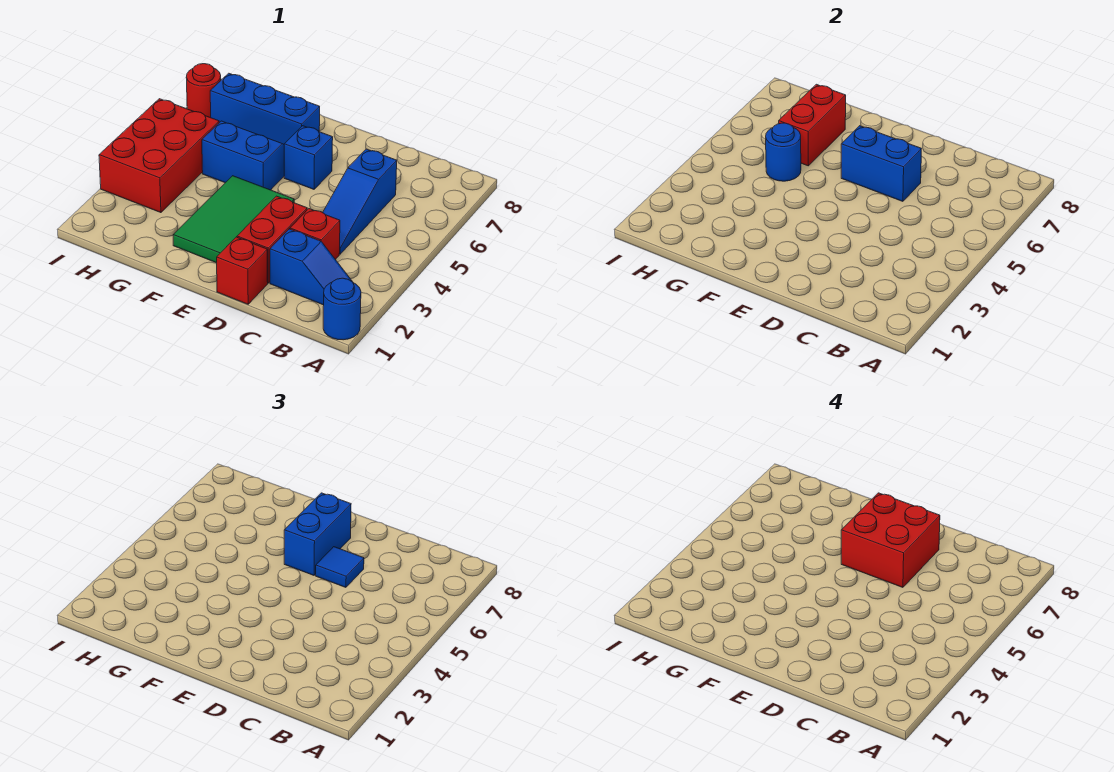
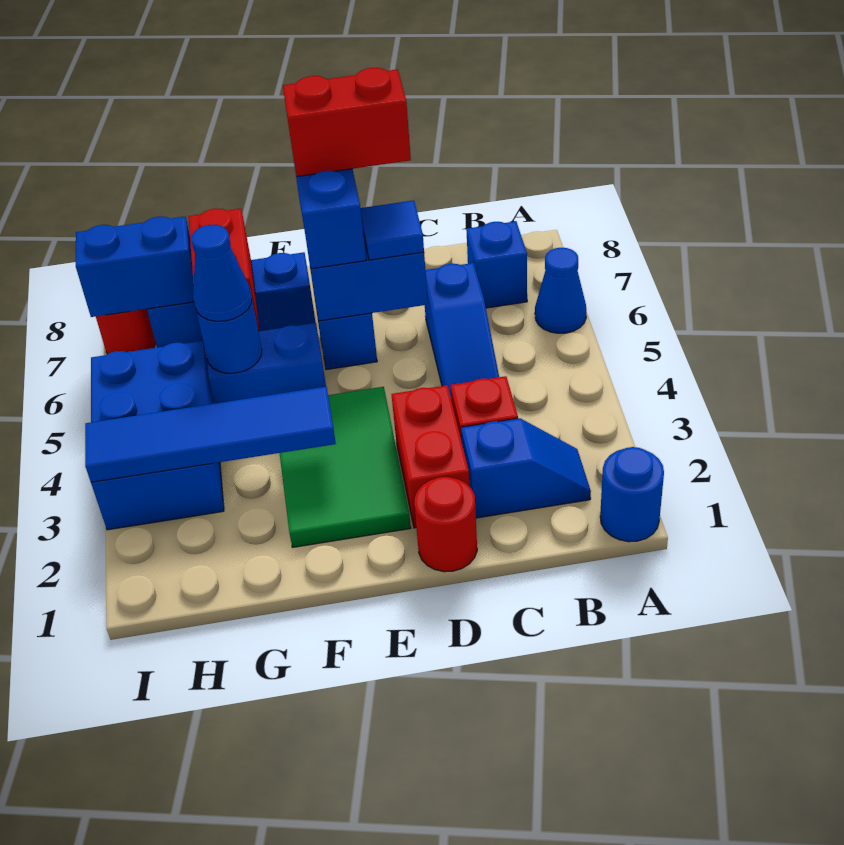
none -> blue 1x1 cone [535,248,587,333]
none -> blue 1x1 brick [466,221,527,308]
red 1x1 brick [217,237,268,304] -> red 1x1 round brick [414,477,477,572]
red 2x2 brick [841,493,940,587] -> red 1x2 brick [283,68,411,177]
none -> blue 1x4 tile [85,387,336,482]
none -> blue 1x1 cone [191,225,252,321]
red 2x3 brick [99,99,219,213] -> blue 2x3 brick [91,341,224,530]
none -> blue 1x2 brick [76,217,194,317]

